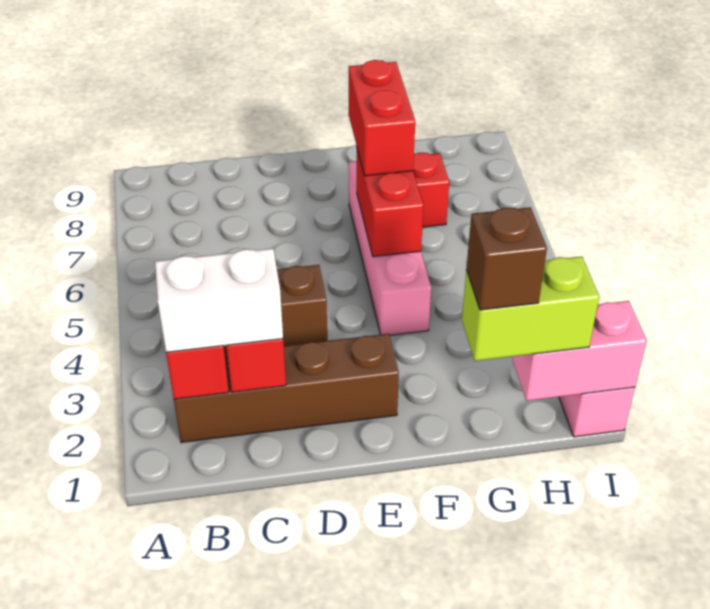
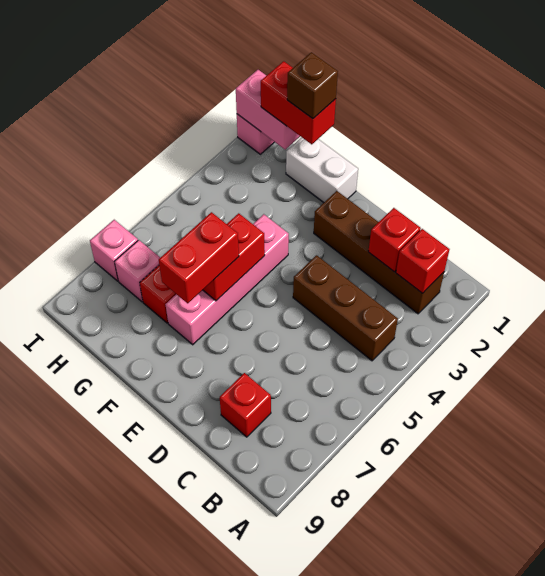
white 1x2 brick [155,248,283,352] -> white 1x2 brick moved to [286,137,358,203]
none -> red 1x1 brick [220,373,271,437]
lime 1x2 brick [462,256,599,361] -> red 1x2 brick [261,61,336,144]
none -> pink 1x1 brick [115,240,160,302]
none -> pink 1x1 brick [90,220,138,281]

